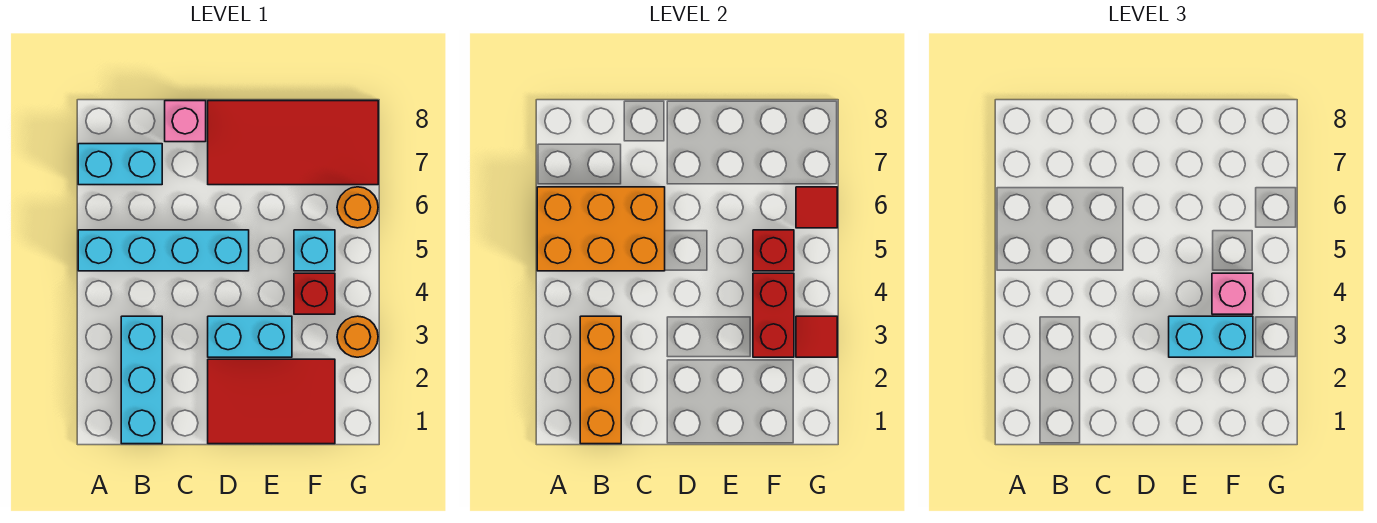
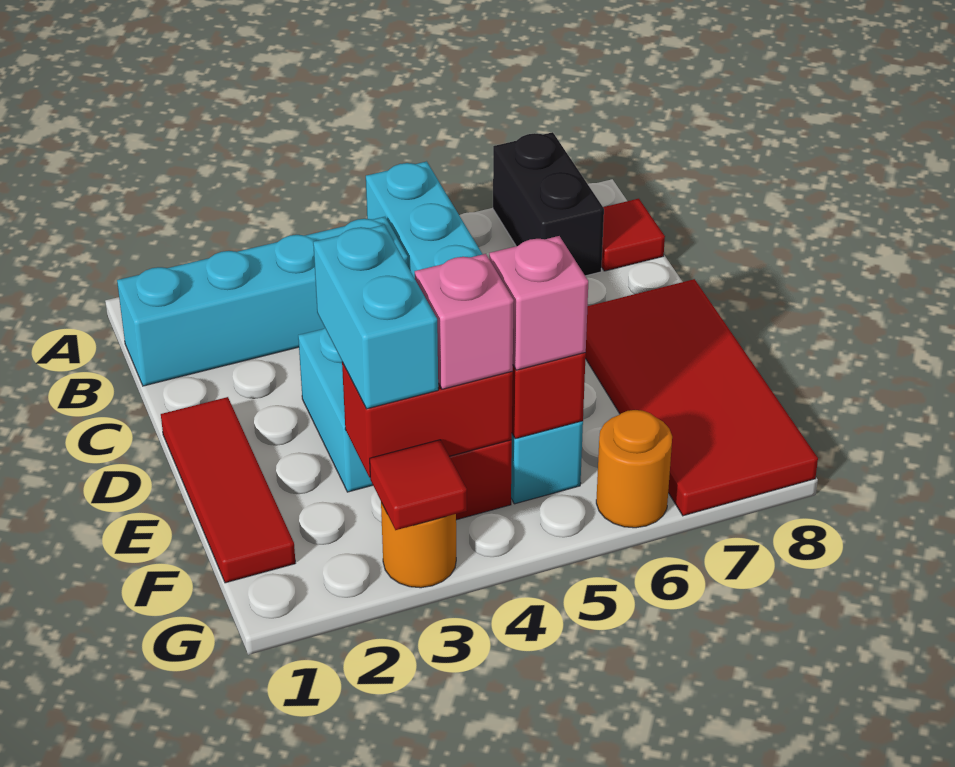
orange 2x3 brick [537,187,665,271] -> none
cyan 1x2 brick [78,144,162,185] -> black 1x2 brick [493,132,604,276]
cyan 1x3 brick [121,316,162,444] -> cyan 1x4 brick [117,217,408,386]
orange 1x3 brick [580,316,621,444] -> none
pink 1x1 brick [165,101,206,142] -> pink 1x1 brick moved to [489,236,588,370]
red 2x3 tile [208,359,335,444] -> red 1x3 tile [161,397,295,583]
red 1x1 tile [796,187,837,228] -> red 1x1 tile moved to [602,199,665,271]

